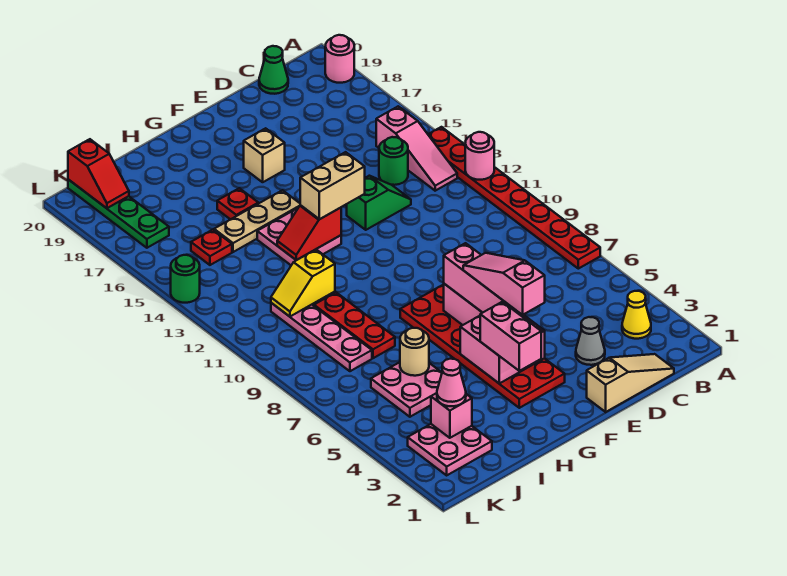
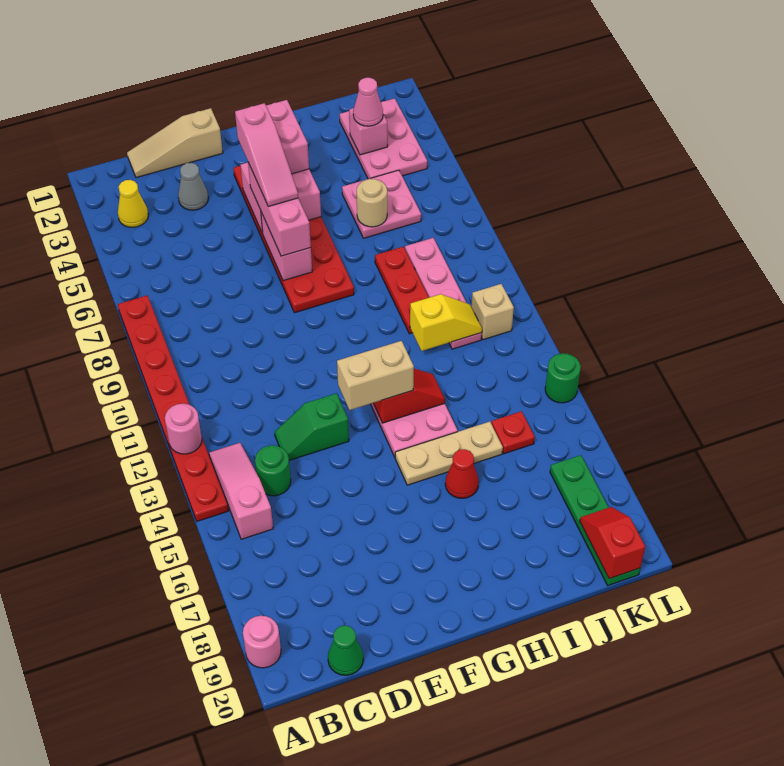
tan 1x1 brick [244,128,285,182] -> tan 1x1 brick moved to [471,284,514,340]
red 1x1 plate [217,188,258,220] -> red 1x1 cone [445,449,479,498]
pink 2x2 plate [408,424,492,475] -> pink 2x3 plate [340,98,427,179]

